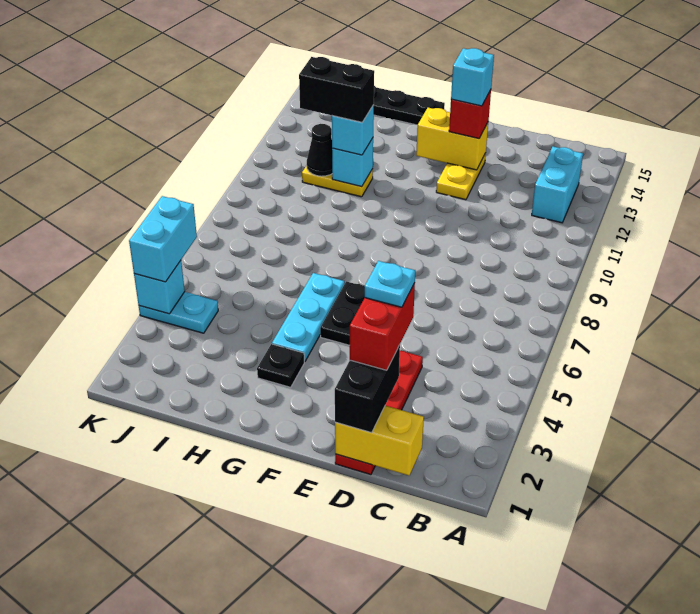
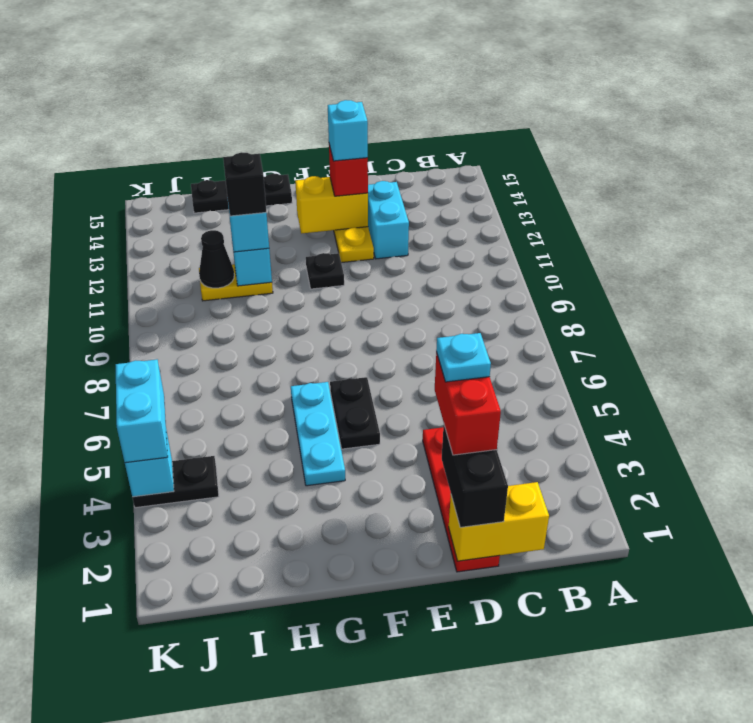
cyan 1x2 brick [532,147,583,223] -> cyan 1x2 brick moved to [368,181,409,259]
black 1x1 plate [257,344,304,387] -> black 1x1 plate moved to [306,253,344,289]
black 1x2 brick [299,57,374,122] -> black 1x1 brick [223,152,266,216]
cyan 1x2 plate [139,292,218,333] -> black 1x2 plate [132,456,219,508]

